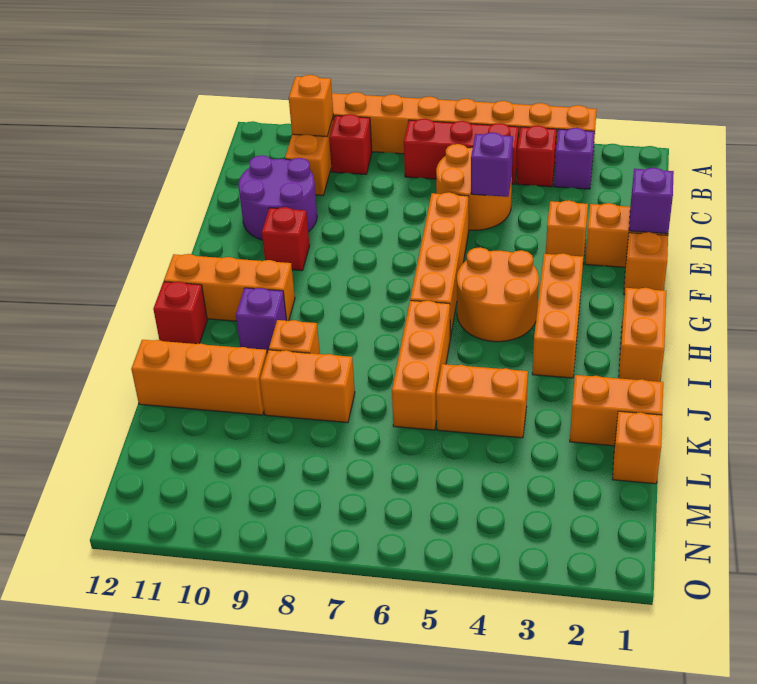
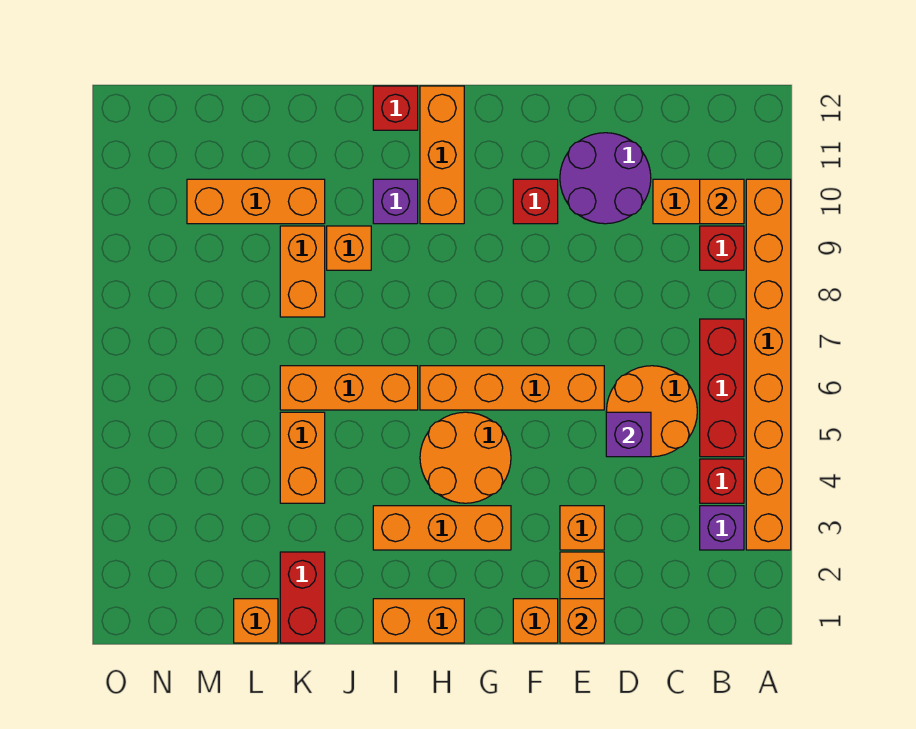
purple 1x1 brick [629,168,674,234] -> orange 1x1 brick [560,599,604,643]
orange 1x2 brick [570,375,663,446] -> red 1x2 brick [280,552,325,643]
orange 1x3 brick [131,340,267,415] -> orange 1x3 brick turned to [187,179,325,224]

